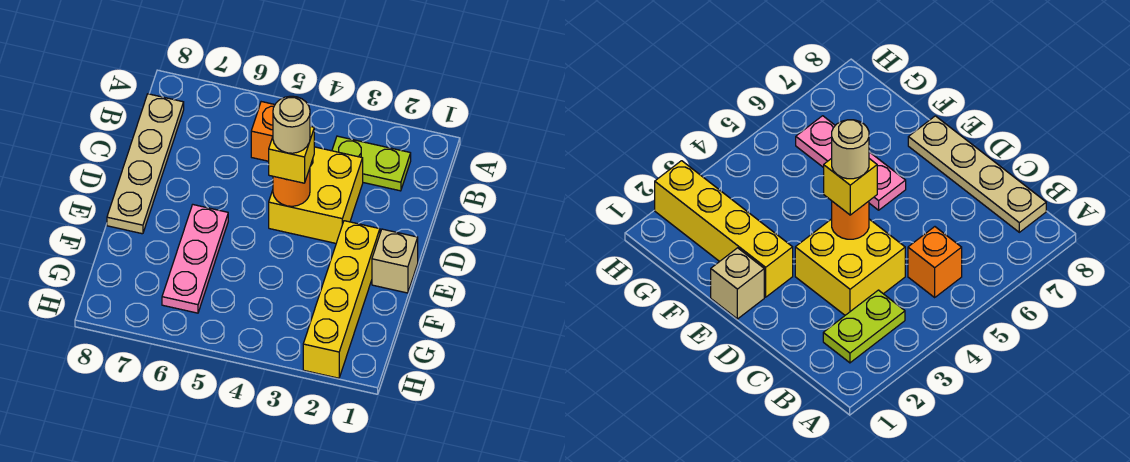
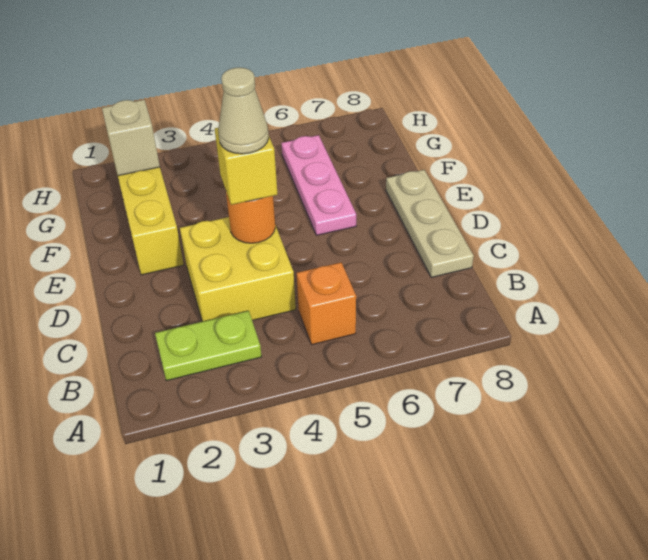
tan 1x4 plate [107,94,184,234] -> tan 1x3 plate [386,170,474,277]
tan 1x1 round brick [273,96,310,153] -> tan 1x1 cone [218,67,269,154]
tan 1x1 brick [372,229,418,293] -> tan 1x1 brick moved to [102,100,160,176]

